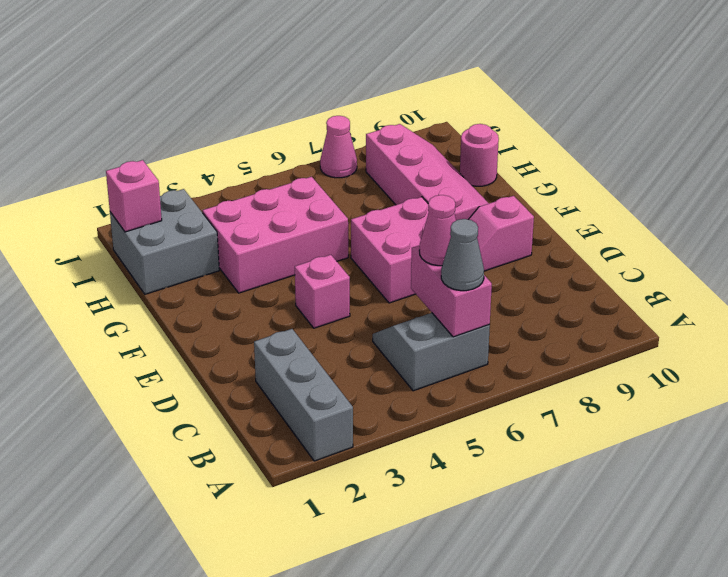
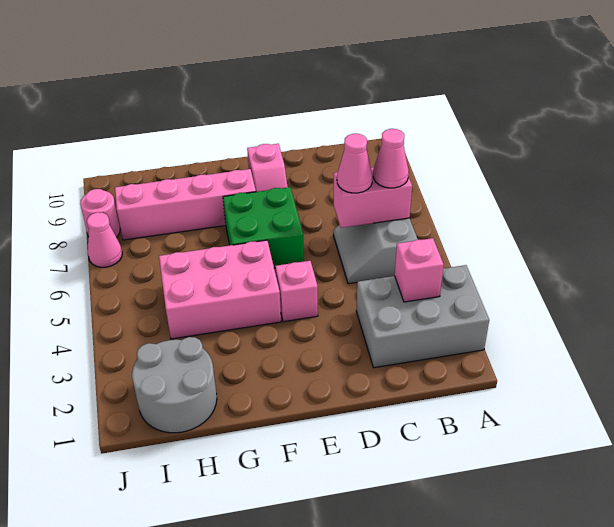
grey 1x3 brick [254,329,353,461] -> grey 2x3 brick [356,265,489,368]
grey 1x1 cone [441,219,484,291] -> pink 1x1 cone [373,129,409,188]
pink 2x2 brick [351,197,429,303] -> green 2x2 brick [223,187,304,268]
pink 2x3 brick [203,177,348,293] -> pink 2x3 brick turned to [159,240,281,339]
grey 2x2 brick [110,189,219,294] -> grey 2x2 round brick [132,337,217,433]
pink 1x1 round brick [460,124,499,186] -> pink 1x1 round brick moved to [80,189,120,237]
pink 1x1 brick [106,160,162,232] -> pink 1x1 brick moved to [395,238,444,302]

